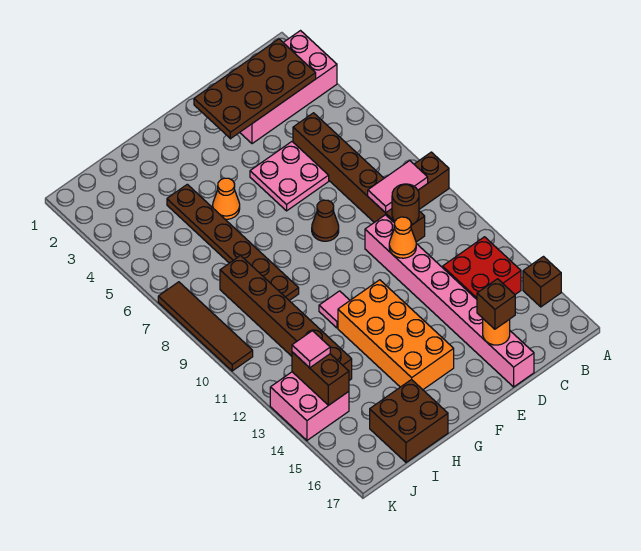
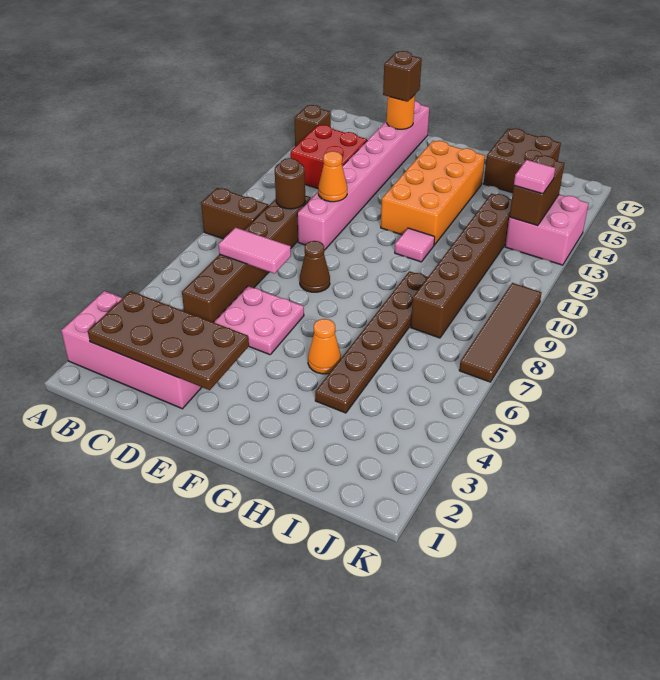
pink 1x2 tile [368,161,428,213] -> pink 1x2 tile moved to [218,228,291,274]

